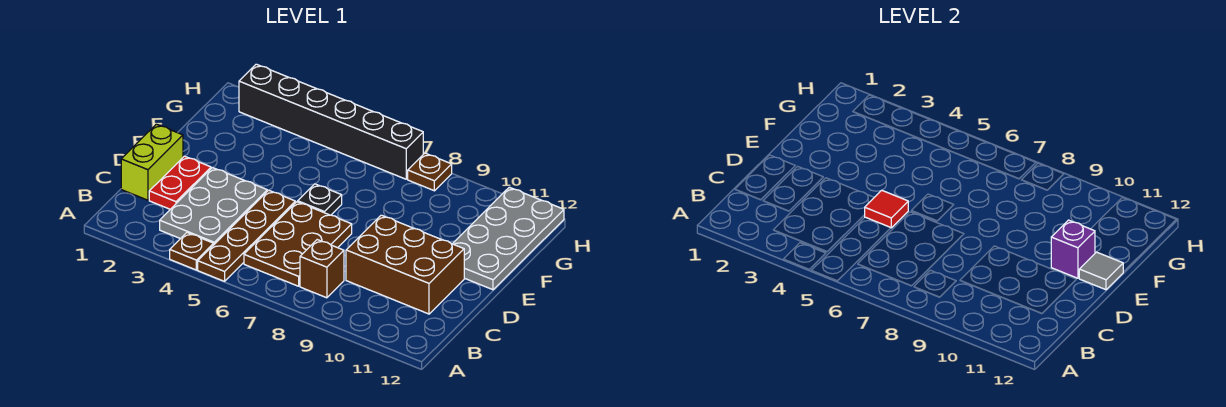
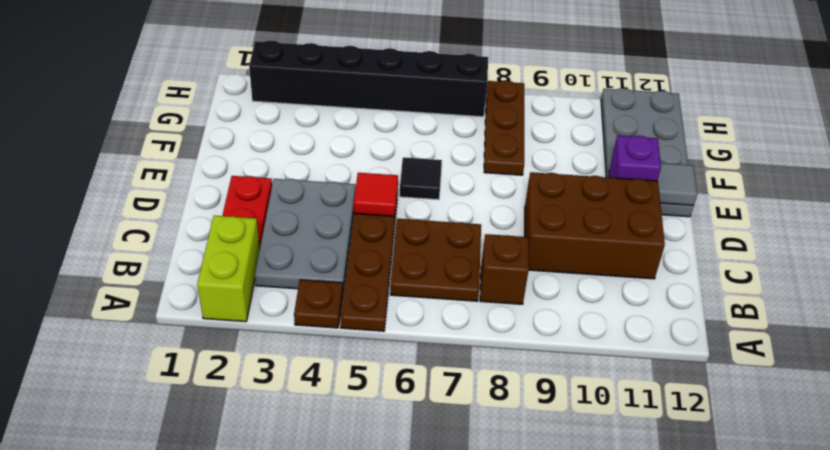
brown 2x3 plate [244,202,352,286] -> brown 2x2 plate [390,219,481,301]
lime 1x2 brick [121,124,183,200] -> lime 1x2 brick moved to [197,216,260,322]
black 1x1 plate [298,184,342,215] -> black 1x1 tile [400,157,442,200]
brown 1x1 plate [408,153,452,191] -> brown 1x3 plate [484,80,524,175]

